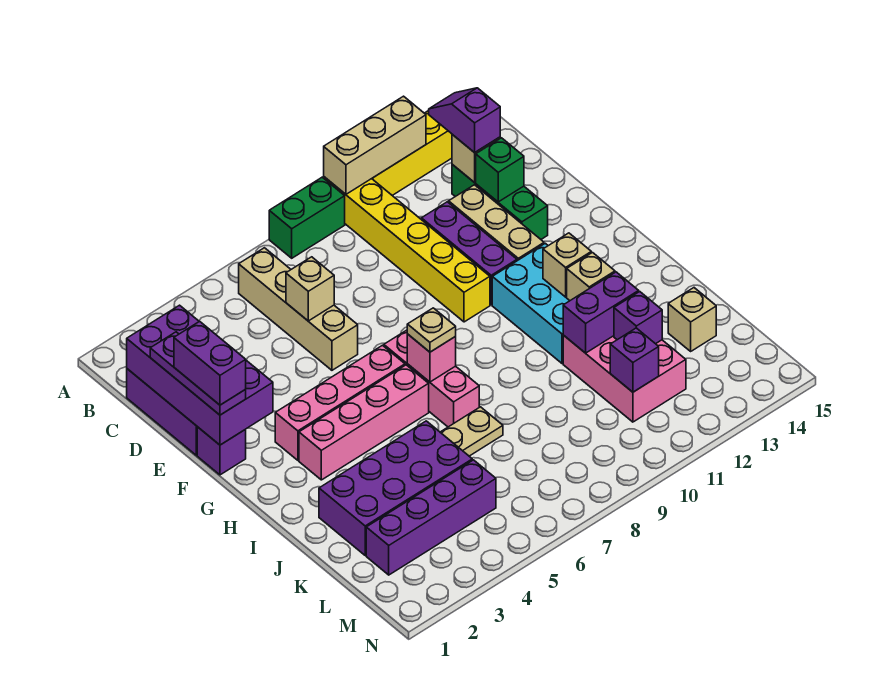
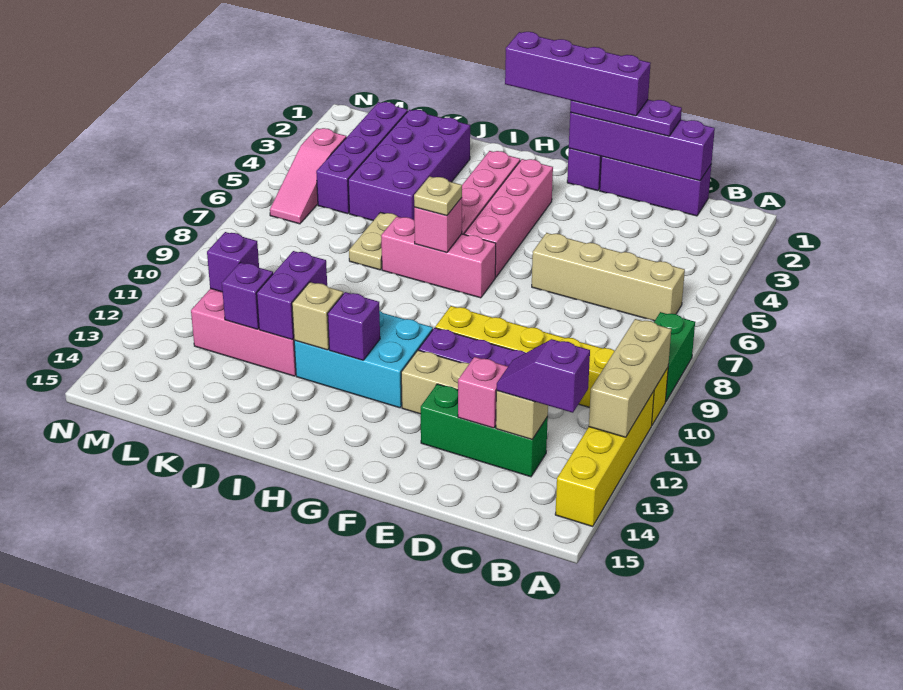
purple 1x2 slope [429,88,500,153] -> purple 1x2 slope turned to [497,339,590,413]
purple 2x4 brick [127,305,273,445] -> purple 1x4 brick [569,112,715,181]
tan 1x1 brick [286,257,334,321] -> none
green 1x1 brick [476,138,524,202] -> pink 1x1 brick [458,357,508,428]
purple 1x2 brick [174,321,246,405] -> purple 1x4 brick [505,32,651,116]
tan 1x1 brick [543,233,591,297] -> purple 1x1 brick [328,292,380,360]
tan 1x1 brick [668,288,716,351] -> none
none -> pink 1x3 slope [270,128,346,224]

